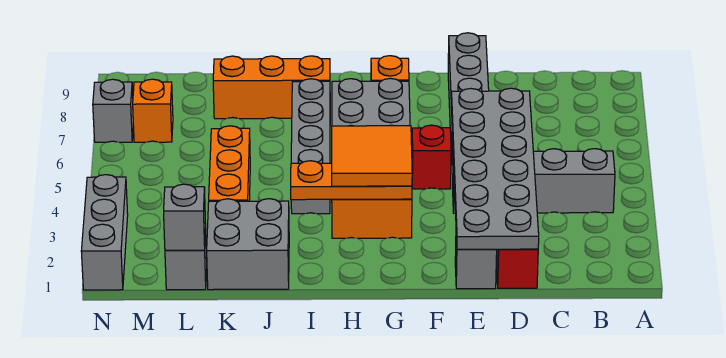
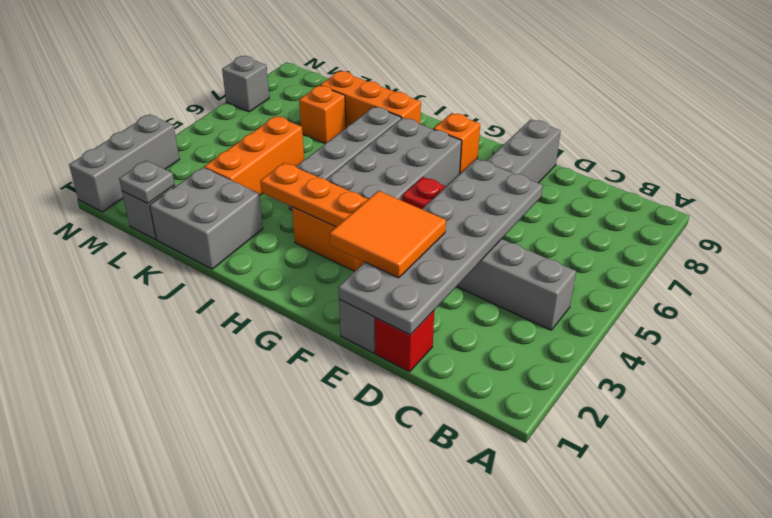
orange 2x2 tile [332,126,412,186] -> orange 2x2 tile moved to [330,191,446,278]
grey 1x1 brick [164,184,206,250] -> grey 1x1 plate [119,161,175,204]
orange 1x1 brick [133,79,173,142] -> orange 1x1 brick moved to [299,85,346,144]

